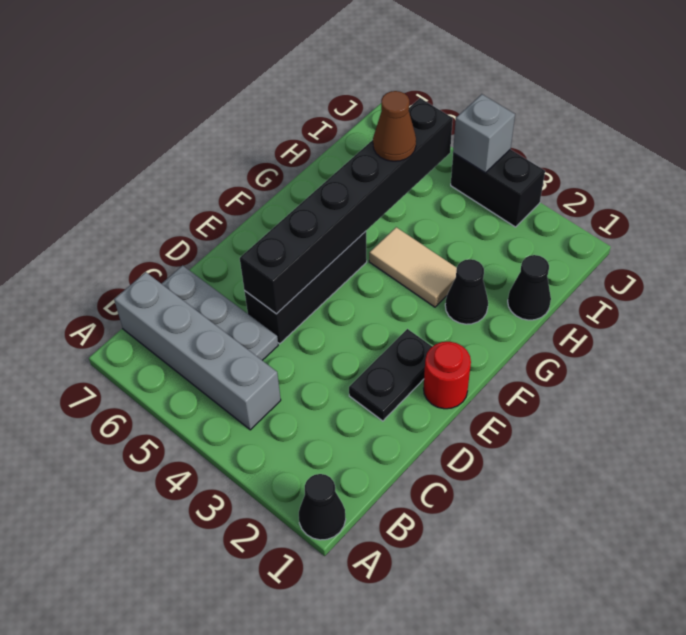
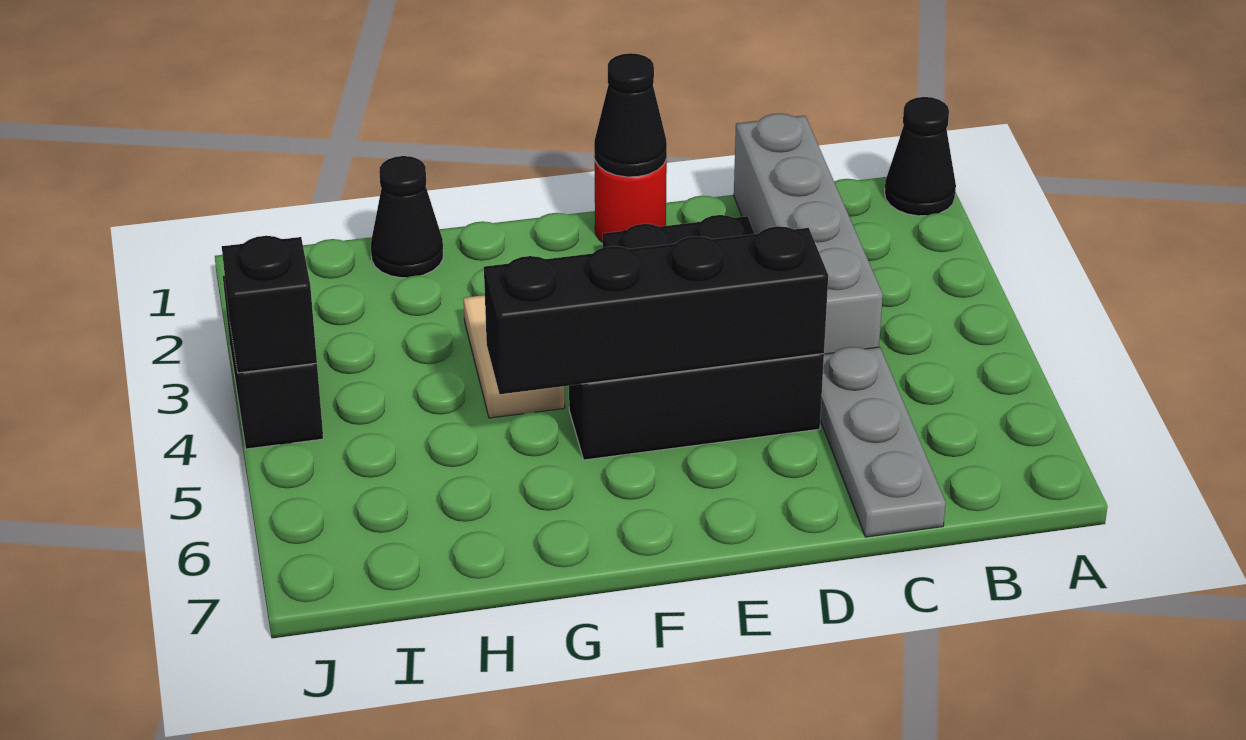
grey 1x4 brick [114,272,281,430] -> grey 1x4 brick moved to [734,113,883,354]
black 1x6 brick [240,98,453,314] -> black 1x4 brick [484,226,828,394]
black 1x1 cone [445,259,488,324] -> black 1x1 cone moved to [594,53,667,177]
brown 1x1 cone [373,91,416,161] -> none
grey 1x1 brick [453,94,515,173] -> black 1x1 brick [222,236,317,373]

